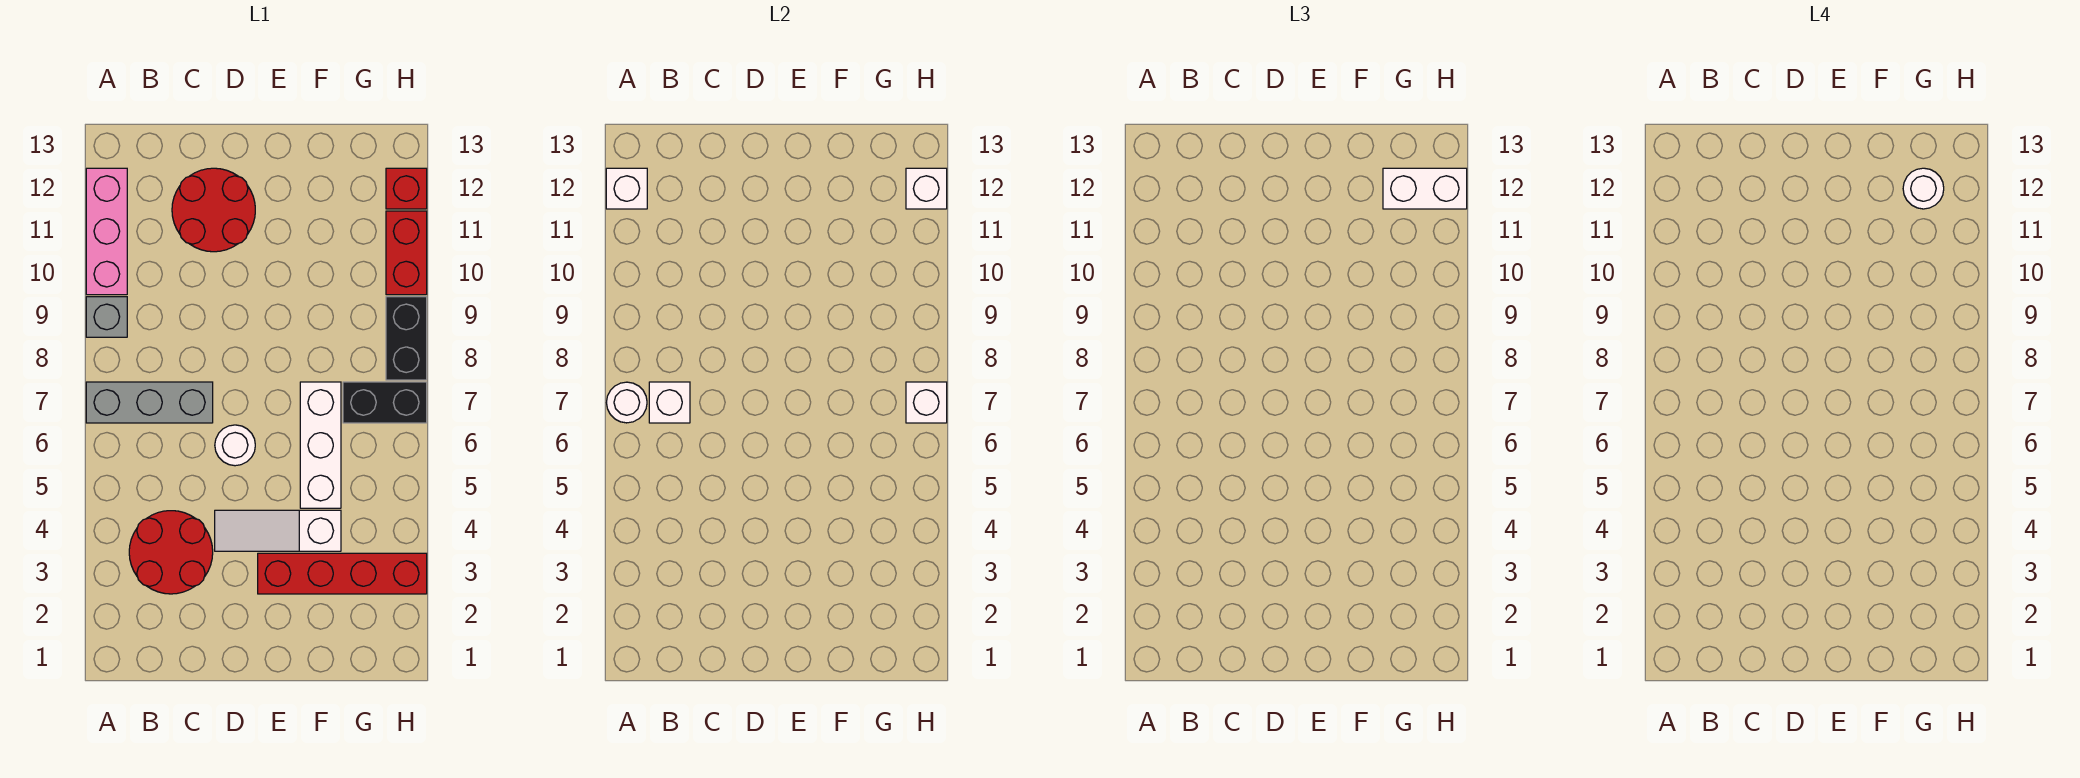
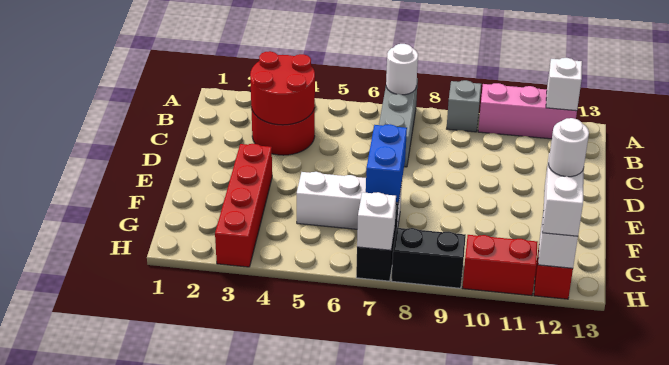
white 1x1 brick [649,382,690,423] -> none
red 2x2 round brick [172,168,255,252] -> red 2x2 round brick moved to [250,51,315,125]
white 1x3 slope [215,510,341,551] -> none
white 1x1 round brick [215,425,255,466] -> none
none -> blue 1x2 brick [366,124,407,203]

